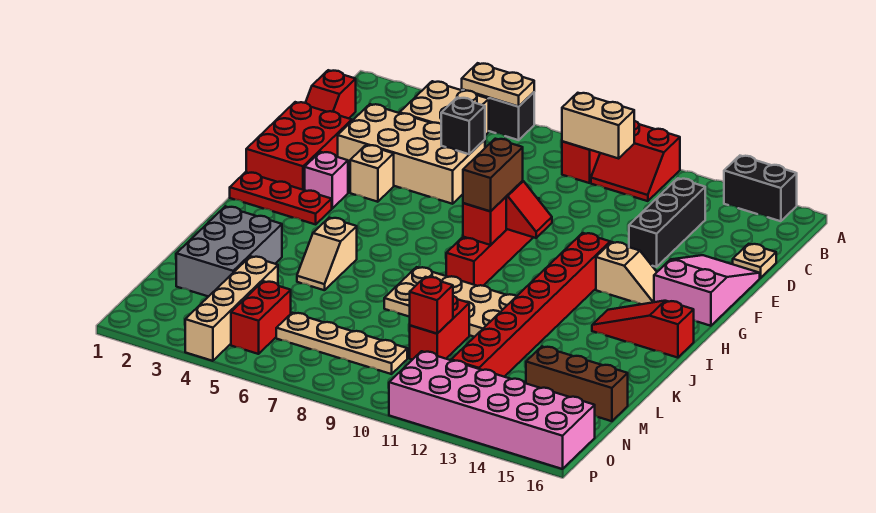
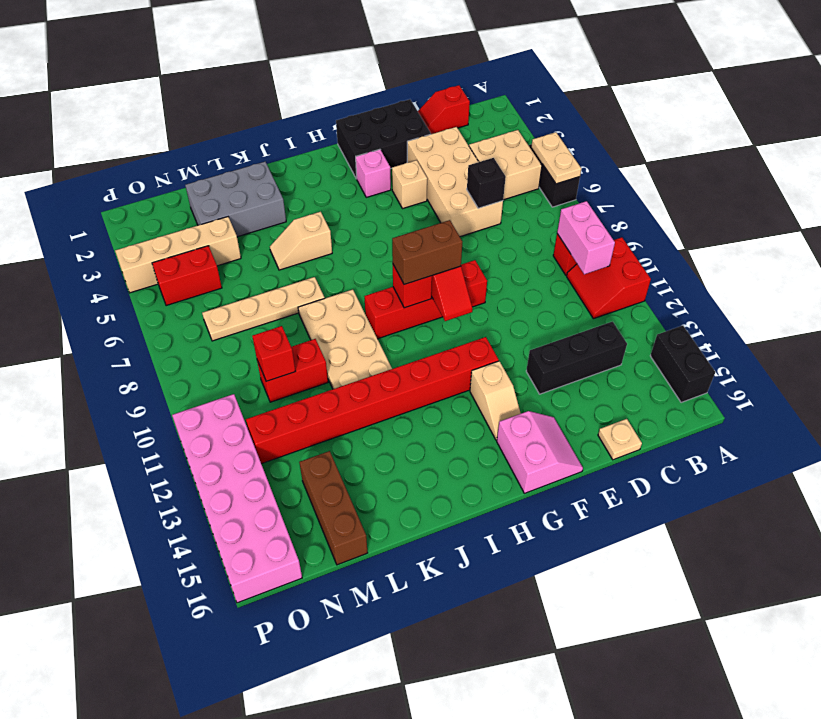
tan 1x2 brick [562,93,634,158] -> pink 1x2 brick [557,201,615,274]
red 2x3 brick [246,102,352,190] -> black 2x3 brick [336,99,431,179]
pink 2x3 slope [654,255,760,326] -> pink 2x2 slope [497,411,583,493]
red 1x3 plate [230,172,332,224] -> none
red 1x3 slope [592,301,694,358] -> none
tan 1x4 plate [276,313,407,374] -> tan 1x4 plate turned to [202,277,325,341]

